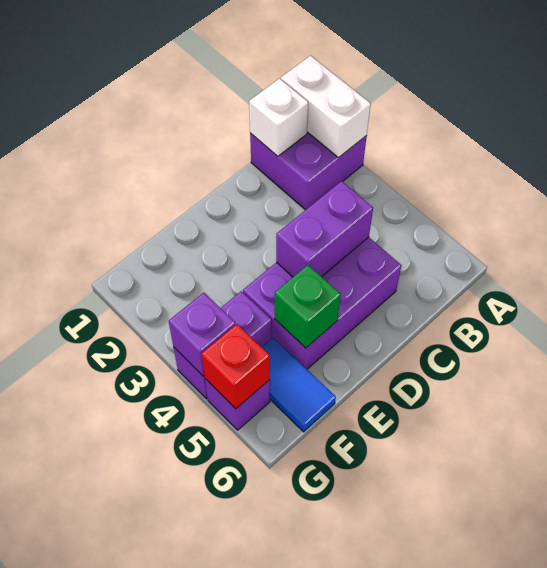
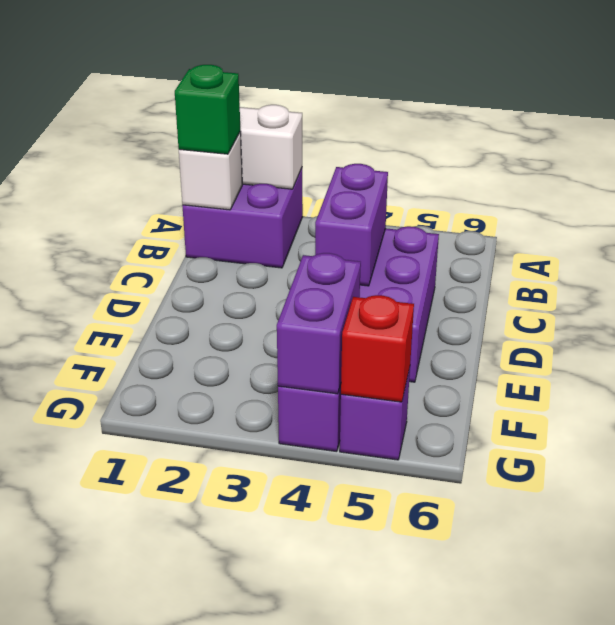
green 1x1 brick [275,265,341,348] -> green 1x1 brick moved to [175,65,240,154]
blue 1x2 tile [262,338,336,432] -> none
purple 1x1 brick [169,292,235,376] -> purple 1x2 brick [277,253,361,394]

